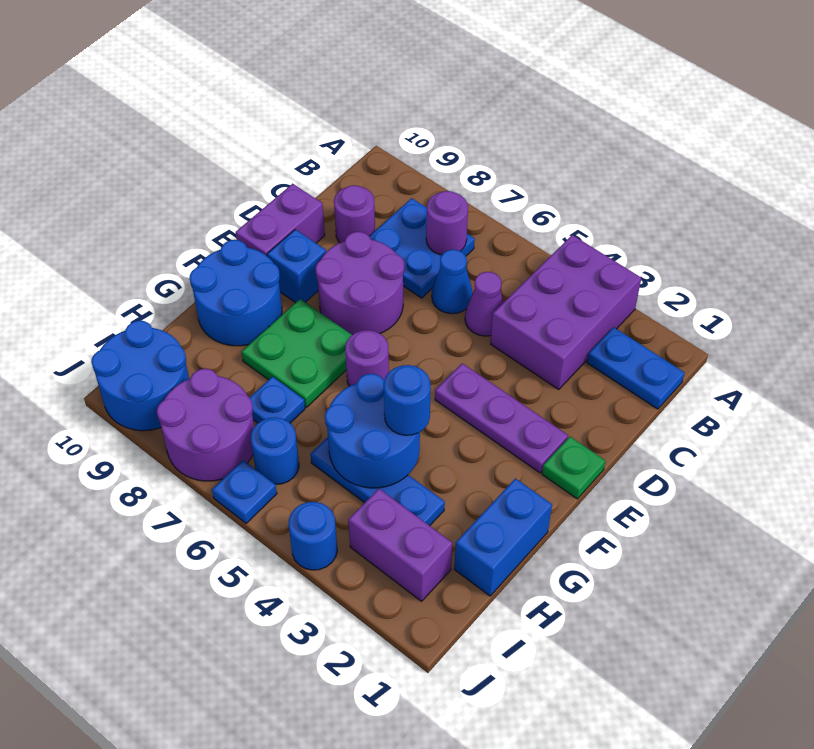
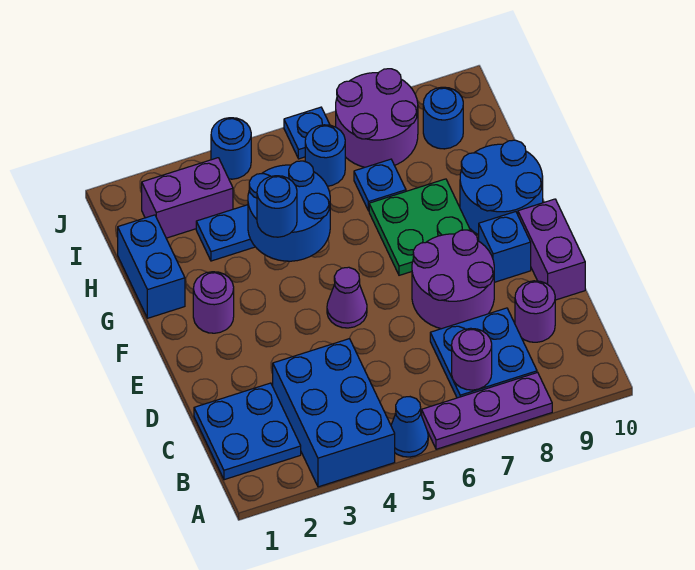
purple 2x3 brick [491,235,641,390] -> blue 2x3 brick [273,339,395,487]
blue 1x2 plate [587,327,685,409] -> blue 2x2 plate [194,383,301,480]
purple 1x1 cone [465,272,504,336] -> purple 1x1 cone moved to [327,267,367,328]
blue 1x1 cone [432,249,473,314] -> blue 1x1 cone moved to [391,397,428,457]
green 1x1 plate [542,437,605,499] -> none
purple 1x3 plate [435,363,568,473] -> purple 1x3 plate moved to [422,372,552,449]
purple 1x1 round brick [345,330,389,386] -> purple 1x1 round brick moved to [193,272,234,333]
blue 2x2 round brick [91,321,189,431] -> blue 1x1 round brick [423,87,463,149]

